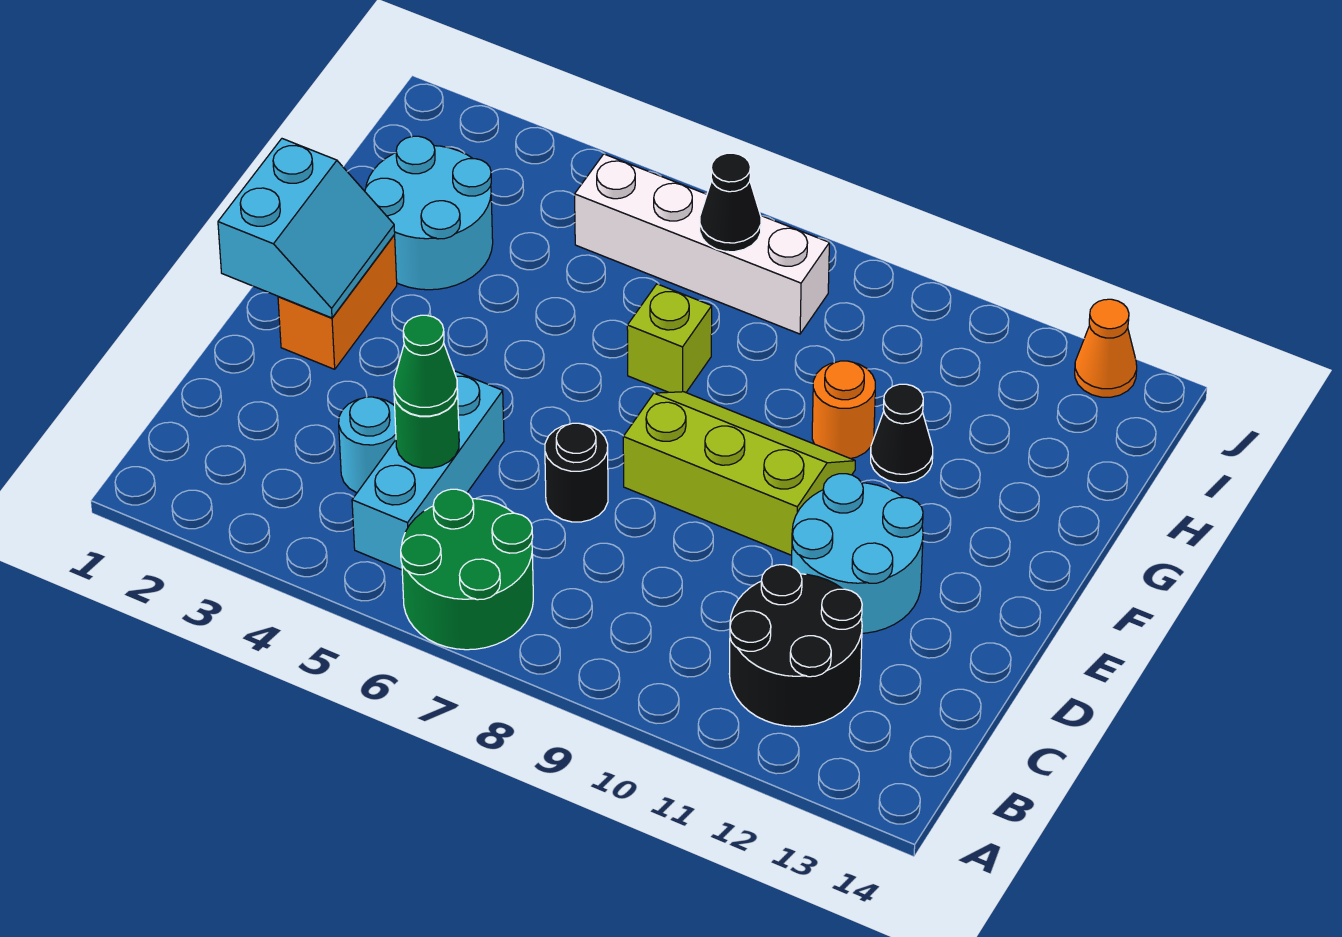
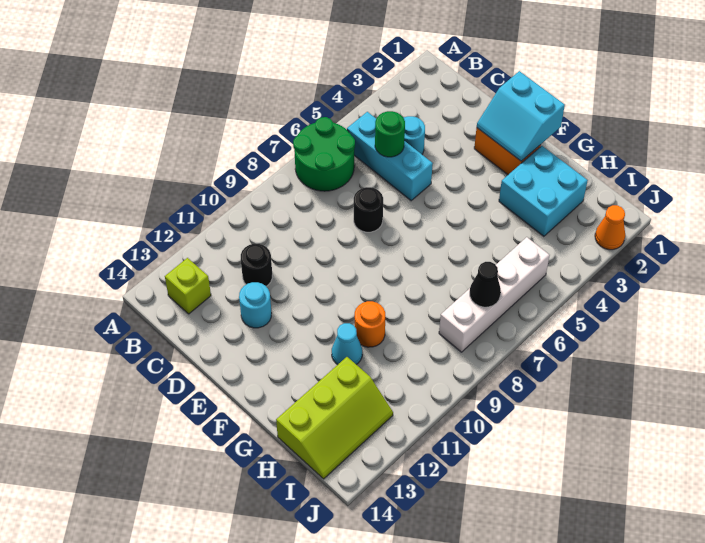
black 2x2 round brick [729,565,862,726] -> black 1x1 round brick [241,244,272,286]
green 1x1 cone [394,315,457,416] -> none
cyan 2x2 round brick [792,474,923,633] -> cyan 1x1 round brick [239,282,272,328]
lime 2x3 slope [623,392,855,555] -> lime 2x3 slope moved to [276,357,393,479]
cyan 2x2 round brick [365,136,493,290] -> cyan 2x2 brick [499,146,588,236]
lime 1x1 brick [627,284,712,392] -> lime 1x1 brick moved to [165,258,211,314]
black 1x1 cone [871,384,933,483] -> cyan 1x1 cone [332,323,362,365]
orange 1x1 cone [1075,299,1137,397] -> orange 1x1 cone moved to [595,205,625,250]

